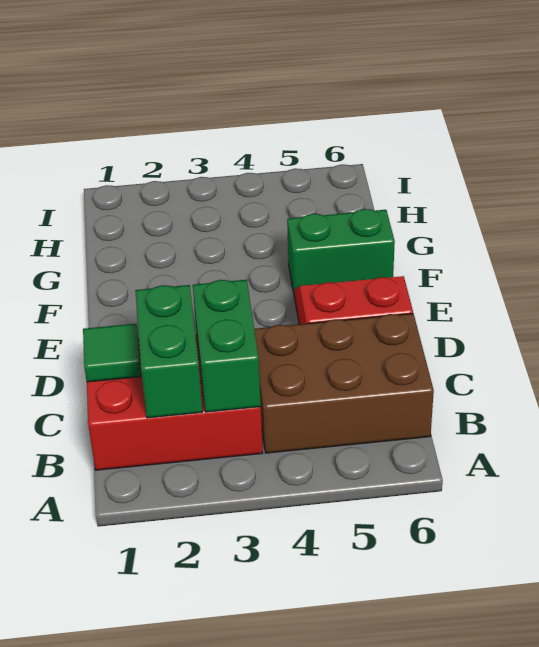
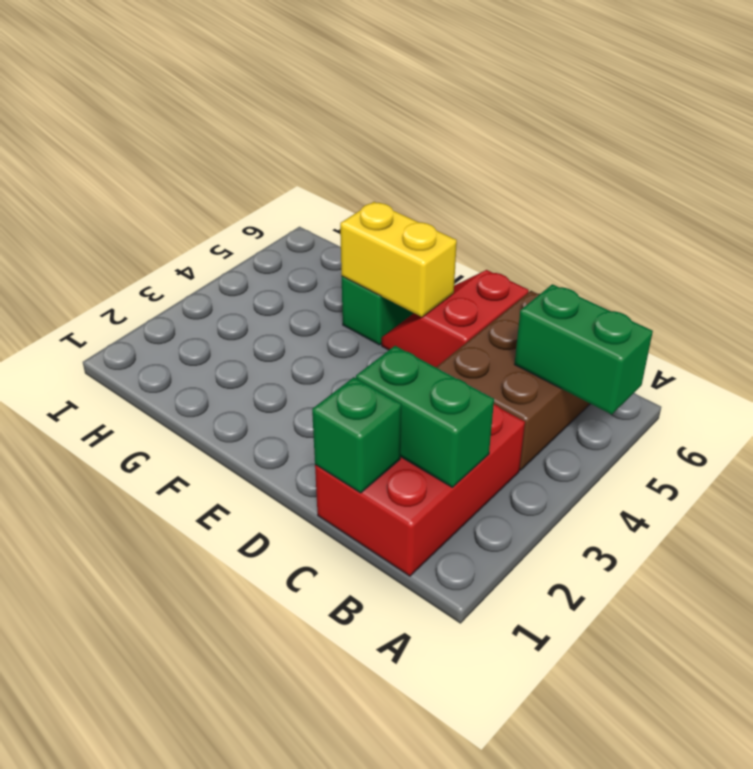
green 1x2 brick [193,280,261,412] -> green 1x2 brick moved to [515,284,653,415]
green 1x1 tile [83,324,141,382] -> green 1x1 brick [312,377,401,493]
none -> yellow 1x2 brick [340,202,457,317]

